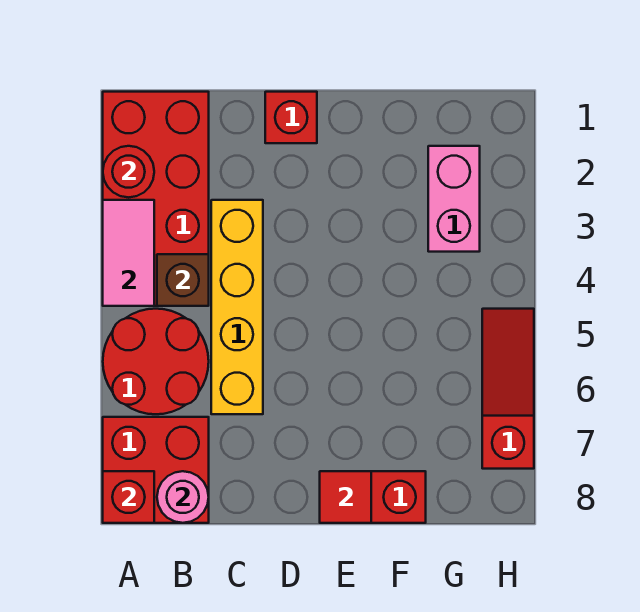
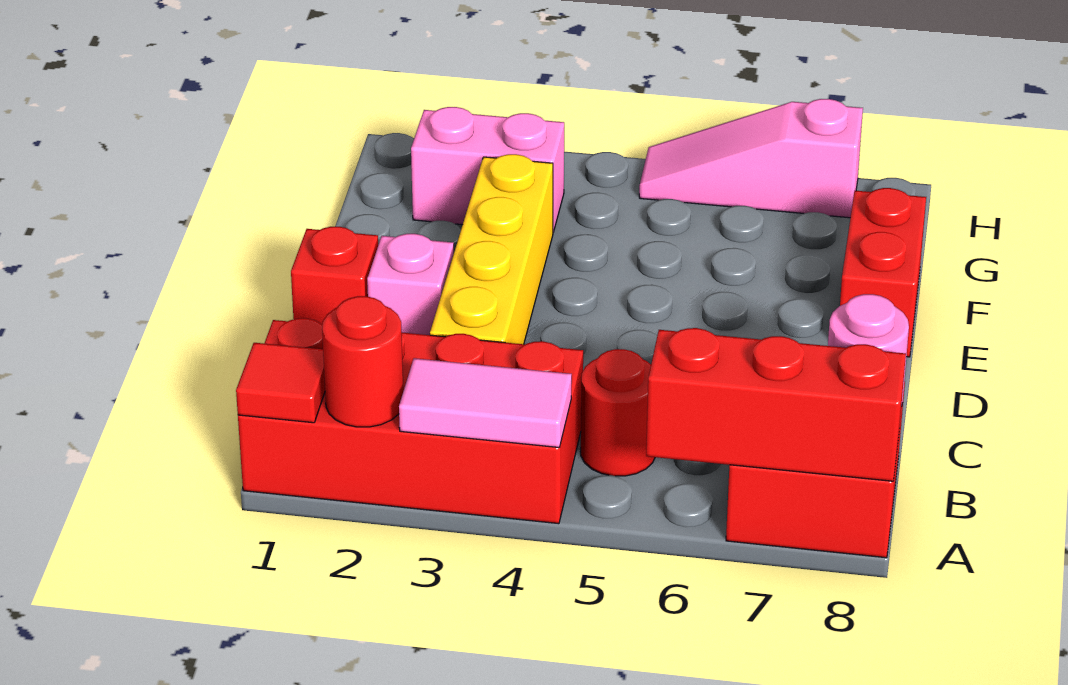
red 2x2 round brick [103,309,209,414] -> red 1x1 round brick [581,349,655,476]
red 1x1 brick [103,471,154,523] -> red 1x3 brick [646,328,906,481]
brown 1x1 brick [157,254,209,306] -> none
yellow 1x4 brick [211,200,263,414] -> yellow 1x4 brick turned to [430,154,553,344]
none -> pink 1x1 brick [367,234,454,335]
red 1x1 tile [320,471,371,523] -> red 1x1 tile moved to [236,343,325,423]
red 1x3 slope [482,309,534,469] -> pink 1x3 slope [639,99,863,218]

